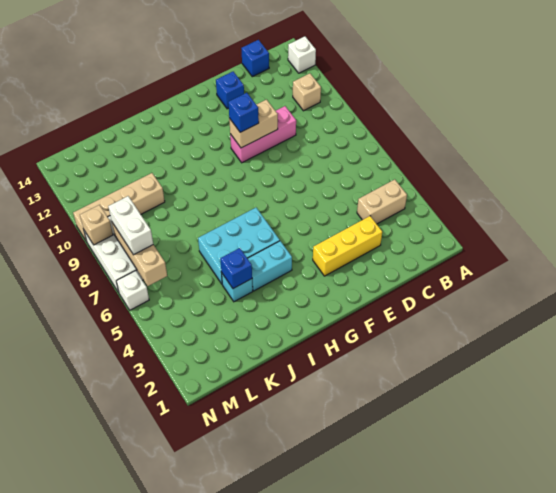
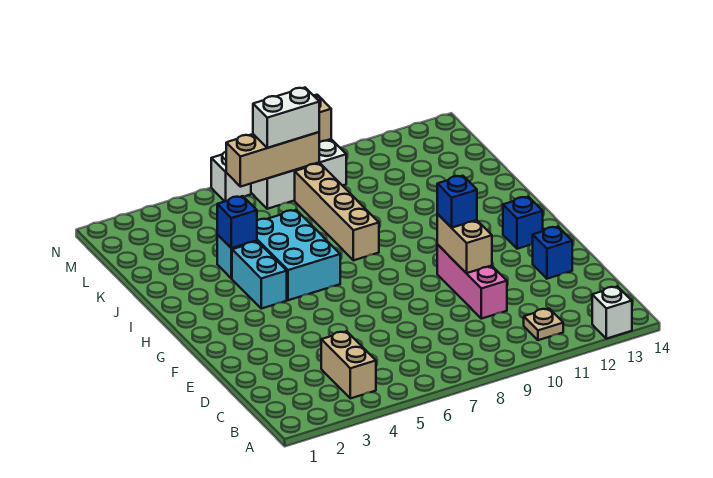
tan 1x1 brick [293,73,321,111] -> tan 1x1 plate [524,309,563,340]
blue 1x1 brick [241,40,269,77] -> blue 1x1 brick moved to [503,197,543,249]
yellow 1x3 brick [313,216,382,276] -> none
tan 1x4 brick [73,173,165,242] -> tan 1x4 brick moved to [295,163,379,260]

